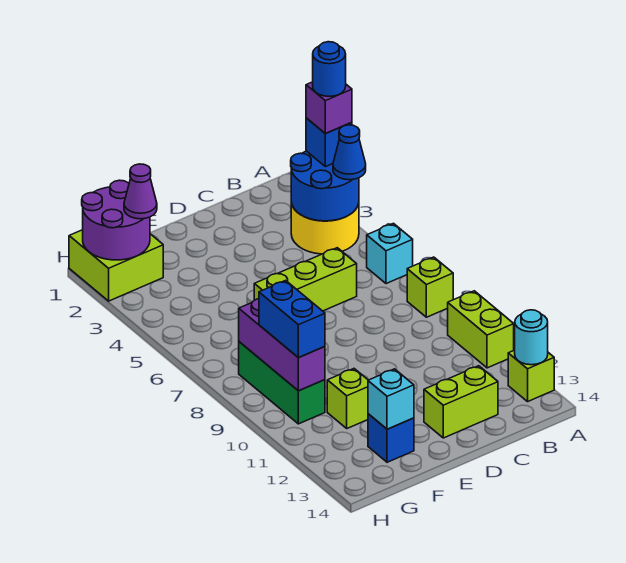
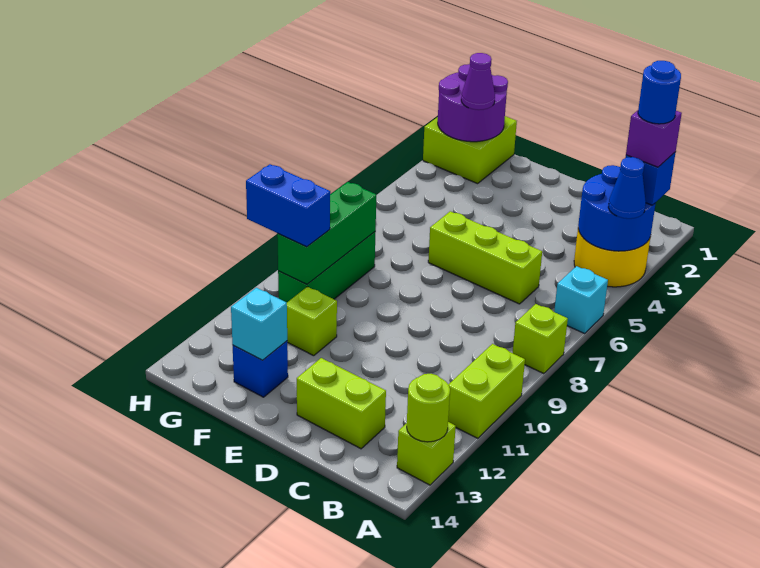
cyan 1x1 round brick [515,310,548,365] -> lime 1x1 round brick [407,374,450,442]
purple 1x3 brick [239,299,325,391] -> green 1x3 brick [277,182,376,284]
blue 1x2 brick [259,280,325,358] -> blue 1x2 brick turned to [246,164,330,247]

